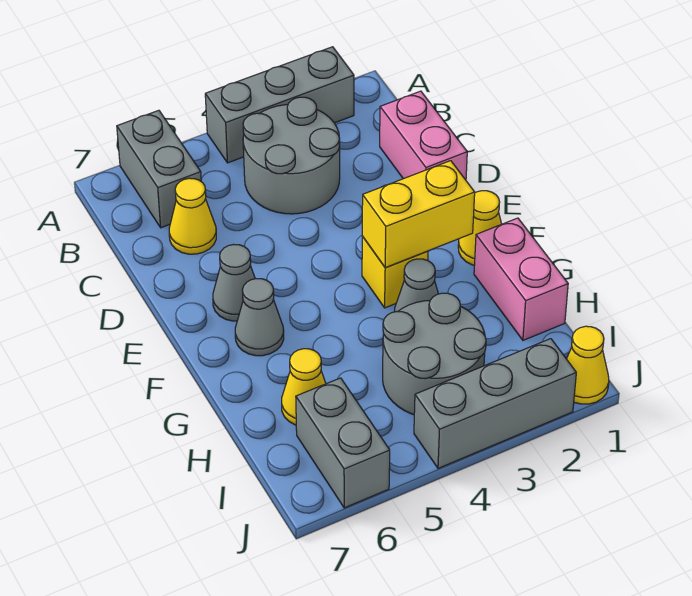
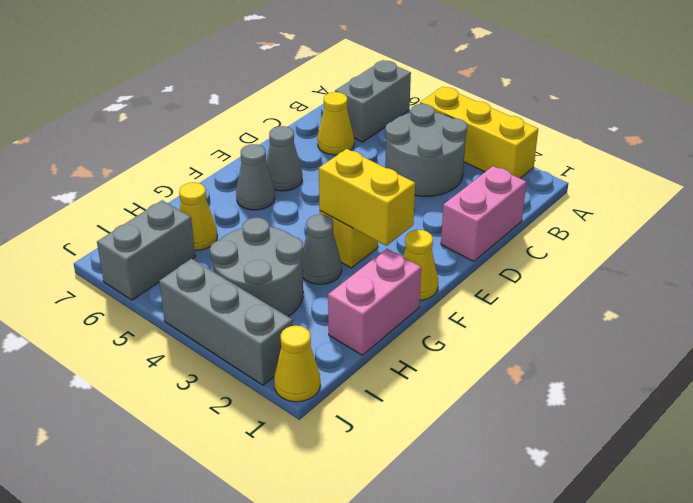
grey 1x3 brick [205,47,354,163] -> yellow 1x3 brick [420,87,538,178]

